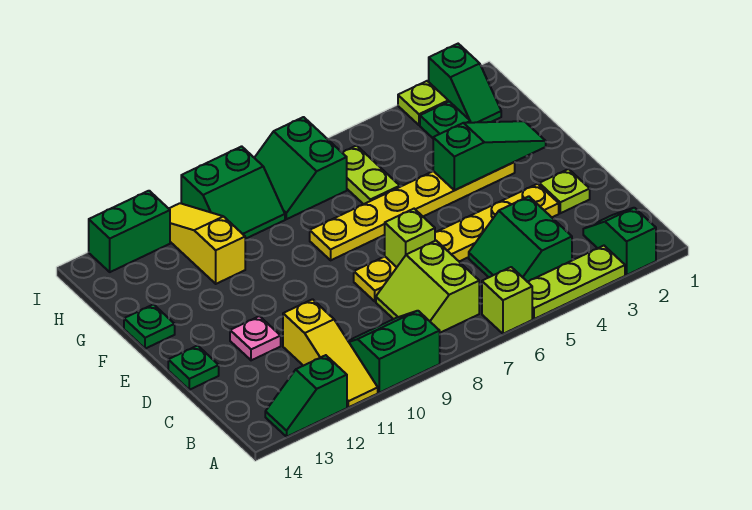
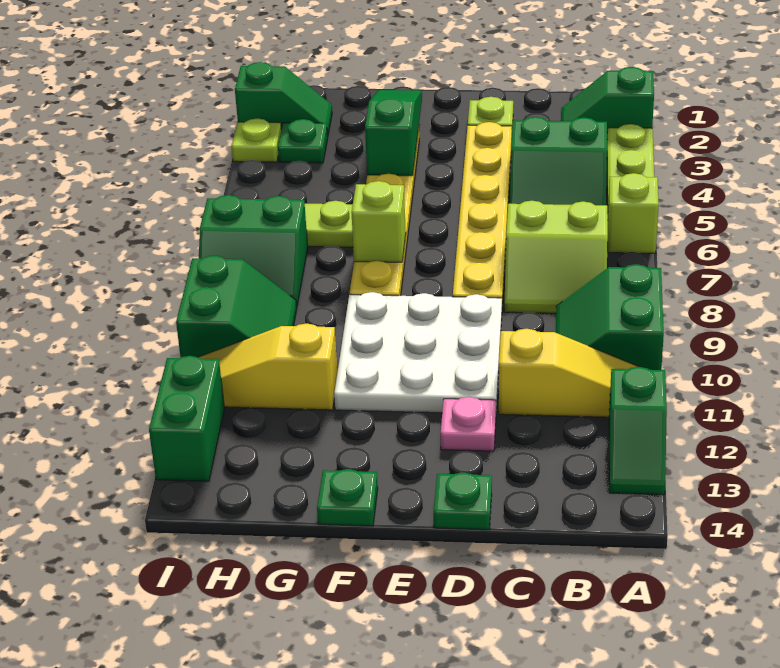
lime 1x1 brick [385,209,435,267] -> lime 1x1 brick moved to [351,181,406,262]
none -> white 3x3 plate [334,292,502,413]

